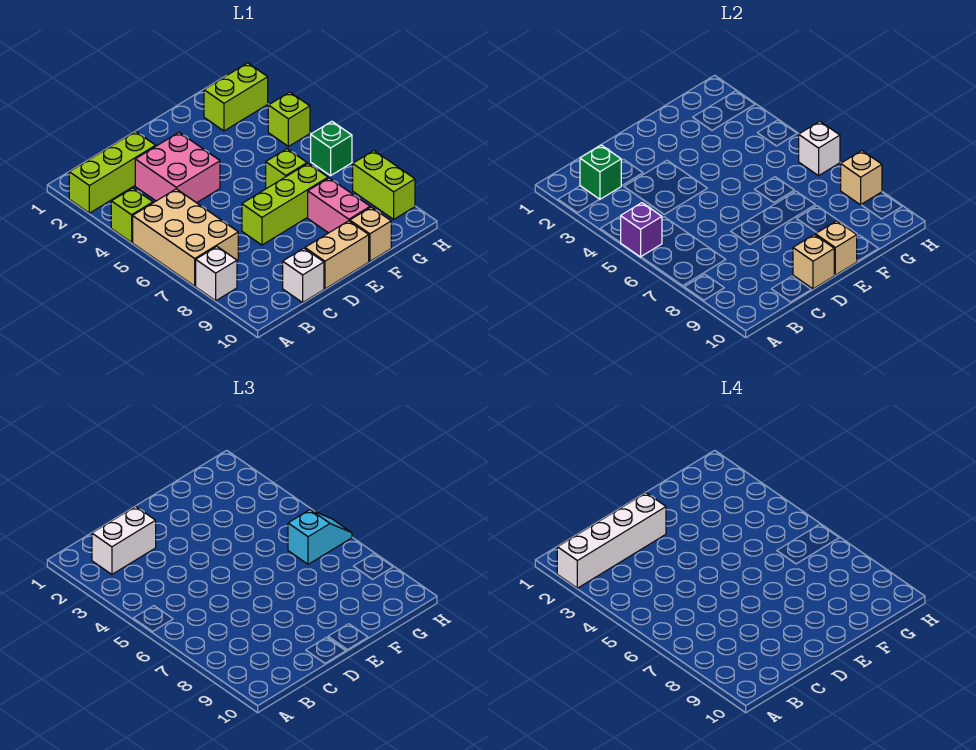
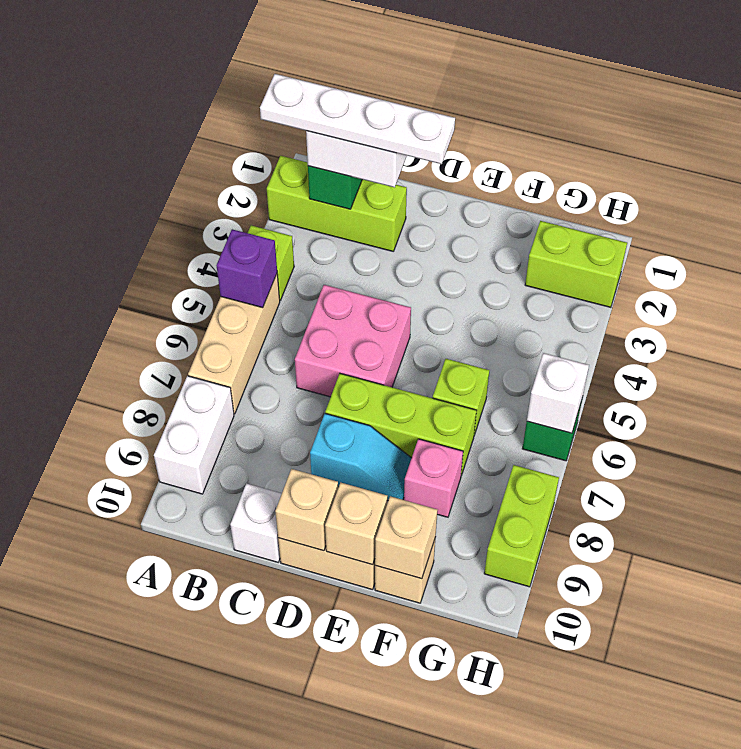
white 1x4 brick [557,493,666,588] -> white 1x4 plate [260,74,455,164]
tan 2x3 brick [133,189,238,286] -> tan 1x3 brick [188,274,280,414]
white 1x1 brick [196,247,237,301] -> white 1x2 brick [154,376,234,494]
pink 2x2 brick [135,133,220,203] -> pink 2x2 brick moved to [295,285,411,397]
pink 1x2 brick [308,178,370,233] -> pink 1x1 brick [404,439,463,517]
cyan 1x2 slope [288,510,352,564] -> cyan 1x2 slope moved to [310,414,412,501]
lime 1x1 brick [268,92,310,146] -> none
tan 1x1 brick [841,151,882,205] -> tan 1x1 brick moved to [375,496,437,579]

